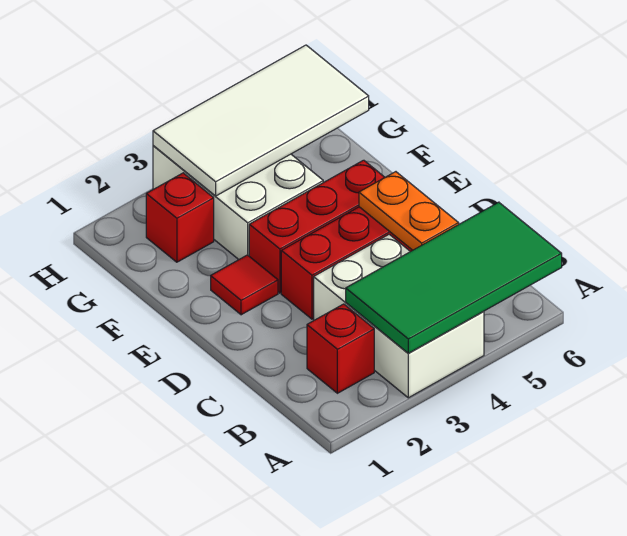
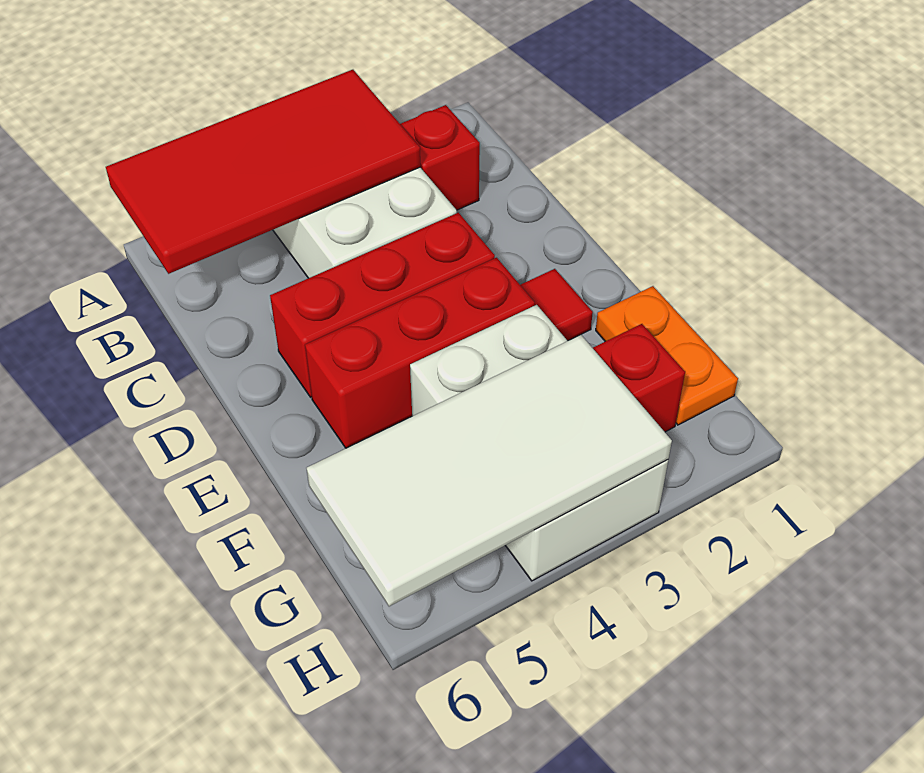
green 2x4 tile [346,202,562,353] -> red 2x4 tile [106,70,420,274]
orange 1x2 plate [359,172,459,250] -> orange 1x2 plate moved to [596,286,738,425]

